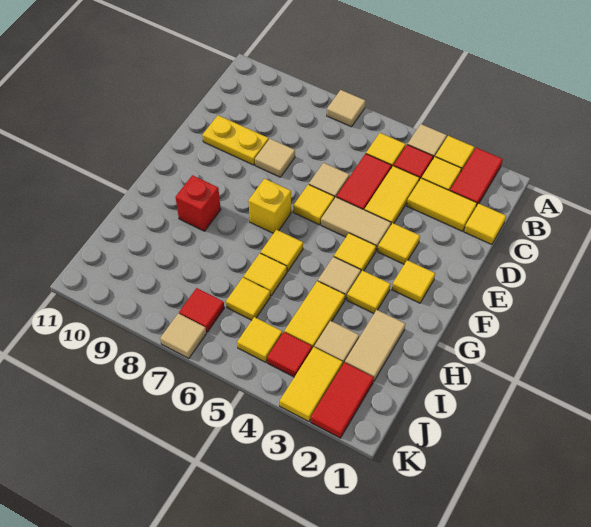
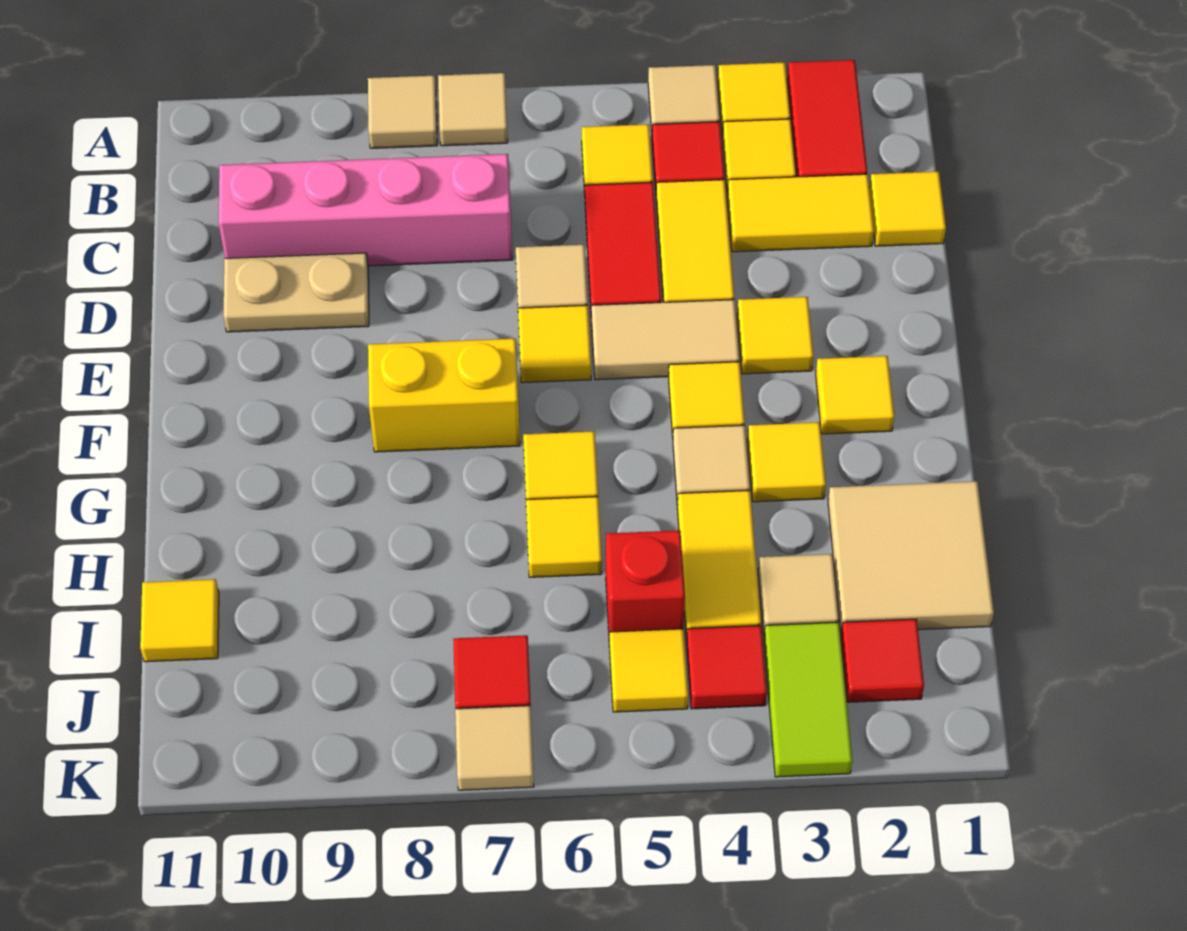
none -> pink 1x4 brick [218,154,513,266]
tan 1x1 tile [255,139,295,177] -> tan 1x1 tile moved to [368,76,437,148]
yellow 1x2 plate [203,115,269,165] -> tan 1x2 plate [224,253,369,332]
yellow 1x1 brick [248,179,291,233] -> yellow 1x2 brick [368,339,520,452]
red 1x1 brick [176,175,221,231] -> red 1x1 brick moved to [606,530,685,632]
tan 1x2 tile [345,310,405,382] -> tan 2x2 tile [828,481,994,632]
yellow 1x1 tile [226,278,270,320] -> yellow 1x1 tile moved to [140,579,219,662]
red 1x2 tile [311,362,374,438] -> red 1x1 tile [841,619,924,702]
yellow 1x2 tile [280,347,343,422] -> lime 1x2 tile [764,622,852,777]

